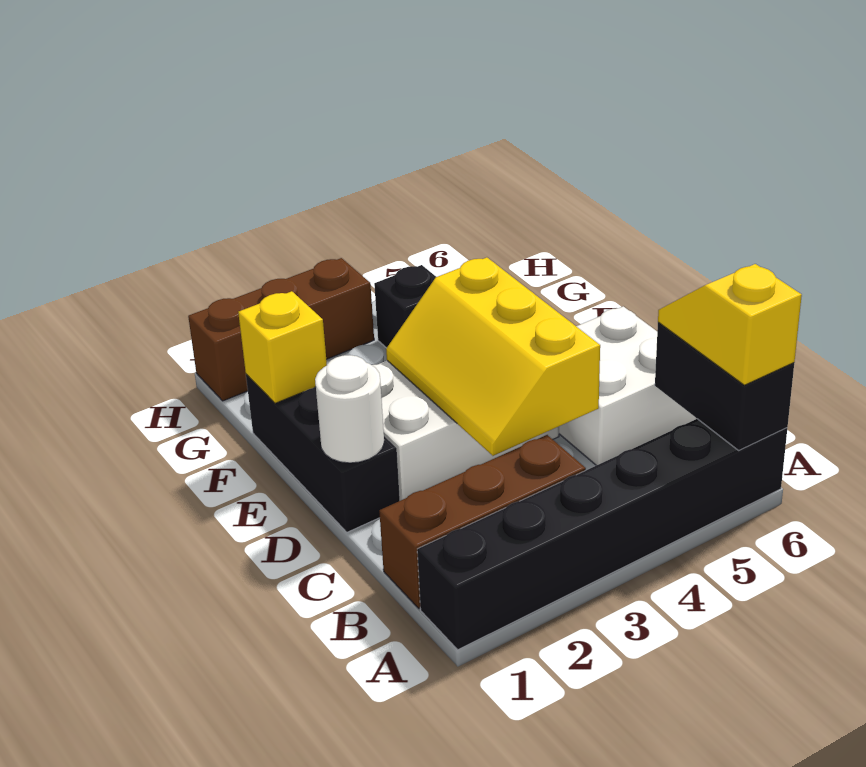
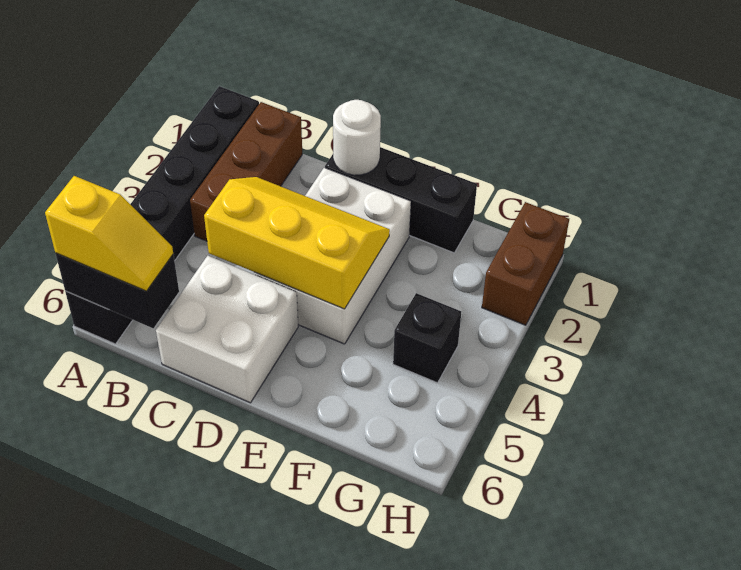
yellow 1x1 brick [238,291,327,403] -> none
brown 1x3 brick [188,258,374,401] -> brown 1x2 brick [482,202,569,325]

